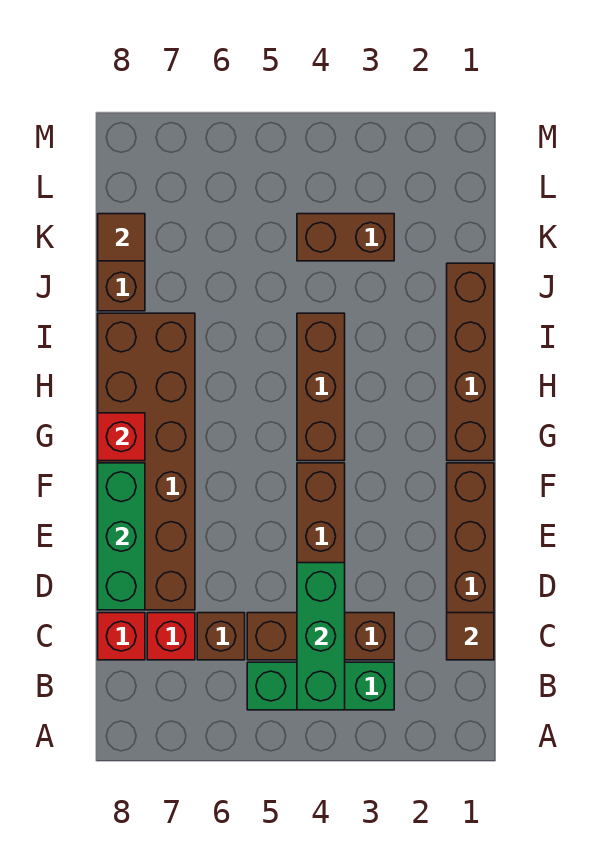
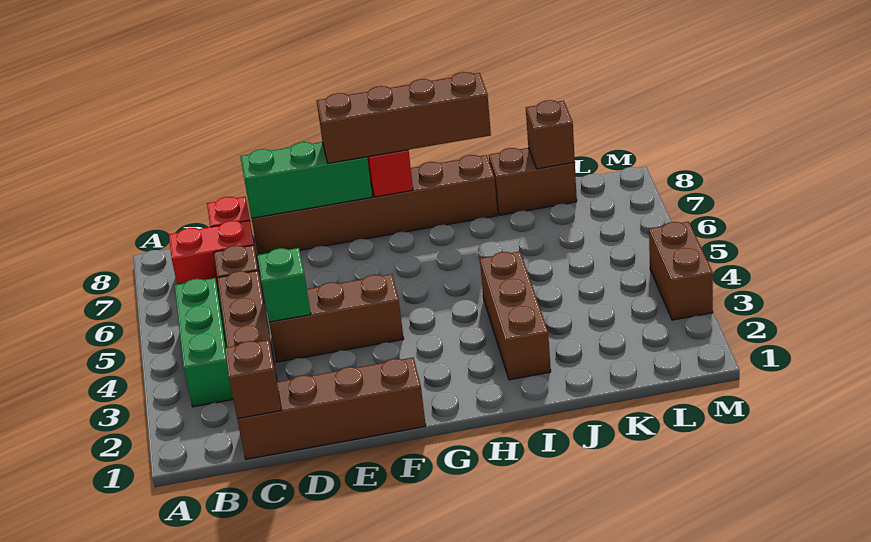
green 1x3 brick [297,563,345,710] -> green 1x1 brick [257,248,311,322]
brown 1x1 tile [447,613,494,660] -> brown 1x1 brick [225,340,281,419]
red 1x1 brick [147,613,195,660] -> red 1x2 brick [169,220,258,290]
brown 2x6 brick [98,313,195,610] -> brown 1x6 brick [252,155,498,255]
brown 1x4 brick [447,263,494,461] -> brown 1x4 brick moved to [317,72,491,163]
brown 1x3 brick [297,313,345,461] -> brown 1x3 brick turned to [480,251,551,380]
brown 1x2 brick [297,214,394,261] -> brown 1x2 brick moved to [649,222,713,320]
brown 1x1 tile [98,214,145,261] -> brown 1x1 brick [526,100,575,169]

